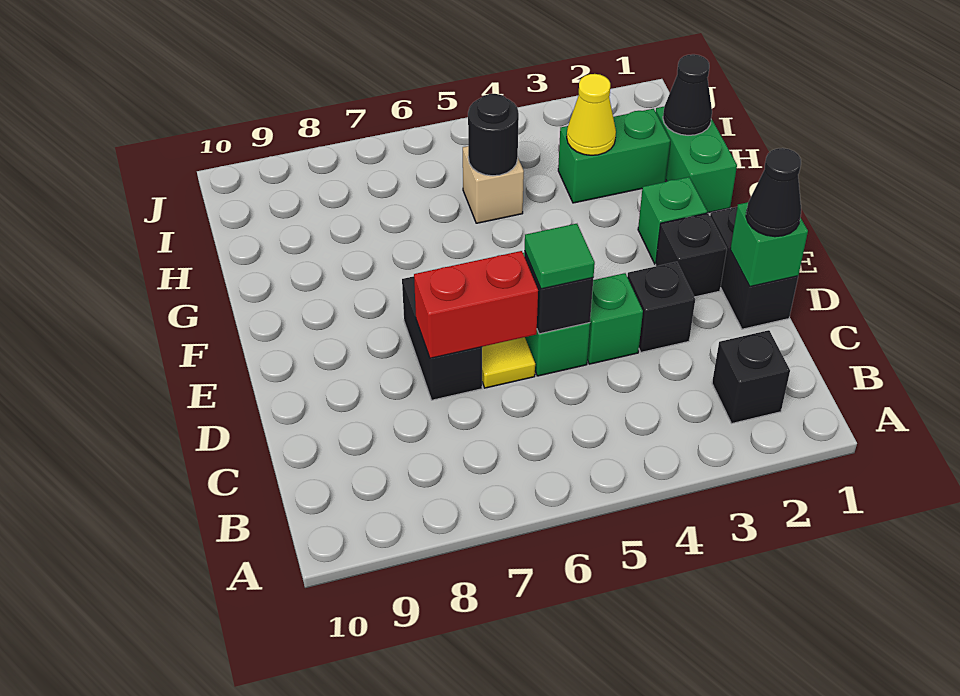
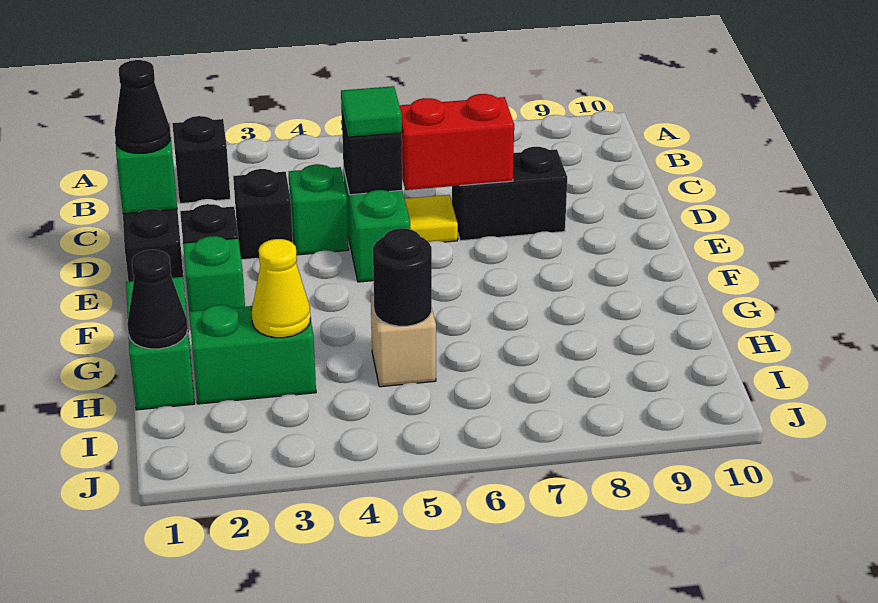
black 1x2 brick [402,276,482,400] -> black 1x2 brick turned to [452,147,567,241]

